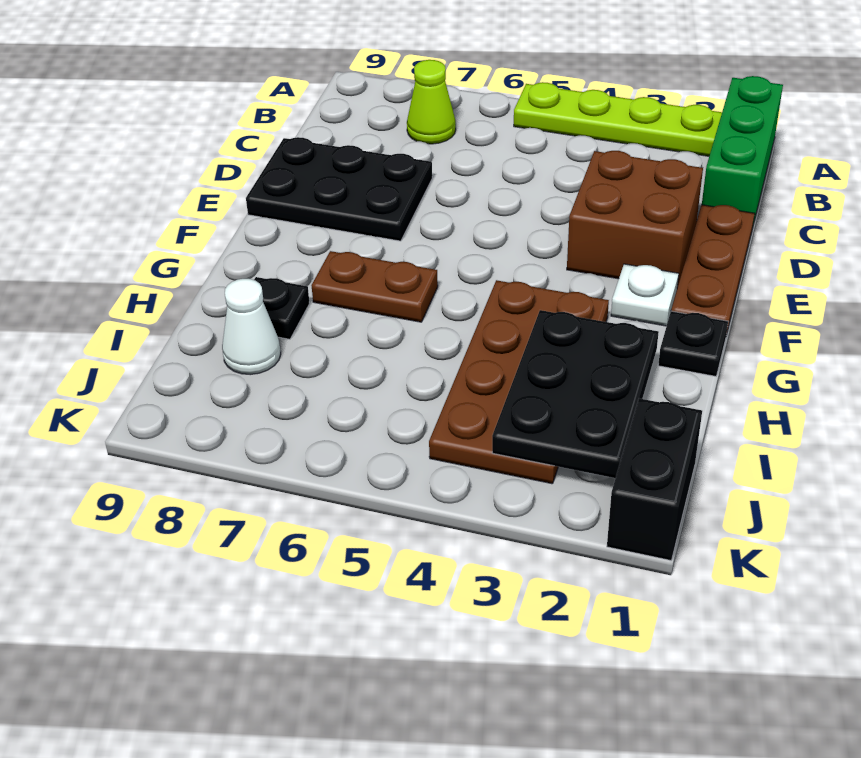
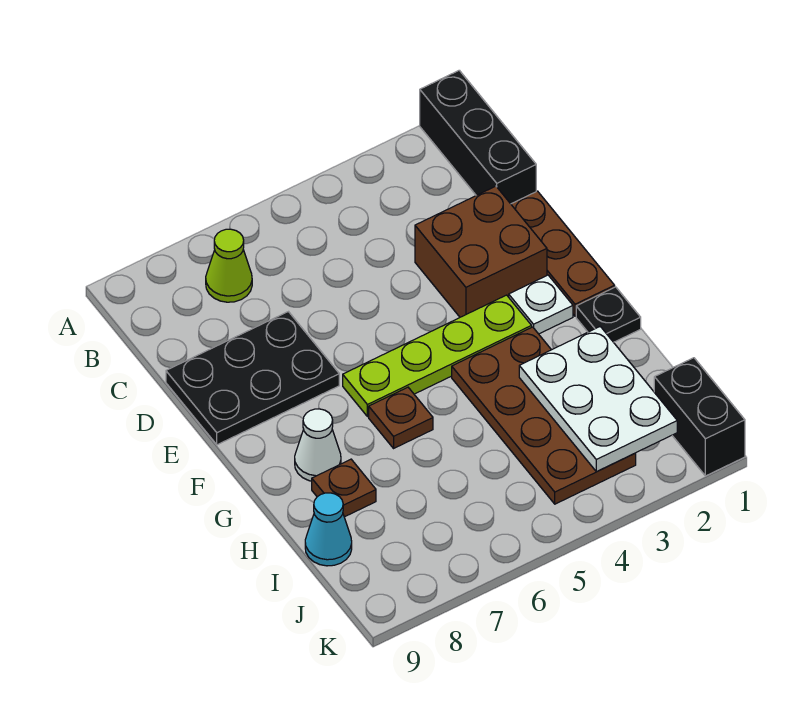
green 1x3 brick [702,76,783,225] -> black 1x3 brick [420,70,536,204]
lime 1x4 plate [514,82,722,156] -> lime 1x4 plate moved to [343,295,532,417]
brown 1x2 plate [311,251,438,322] -> brown 1x1 plate [369,387,433,448]
black 2x3 plate [492,310,659,478] -> white 2x3 plate [519,327,677,472]
black 1x1 plate [254,277,310,339] -> brown 1x1 plate [312,459,376,517]
white 1x1 cone [222,279,281,375] -> white 1x1 cone moved to [295,409,341,481]
none -> cyan 1x1 cone [305,493,352,566]

